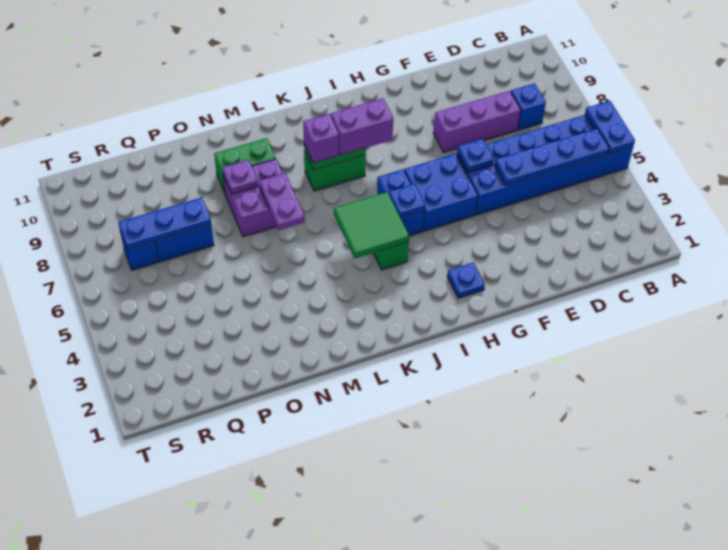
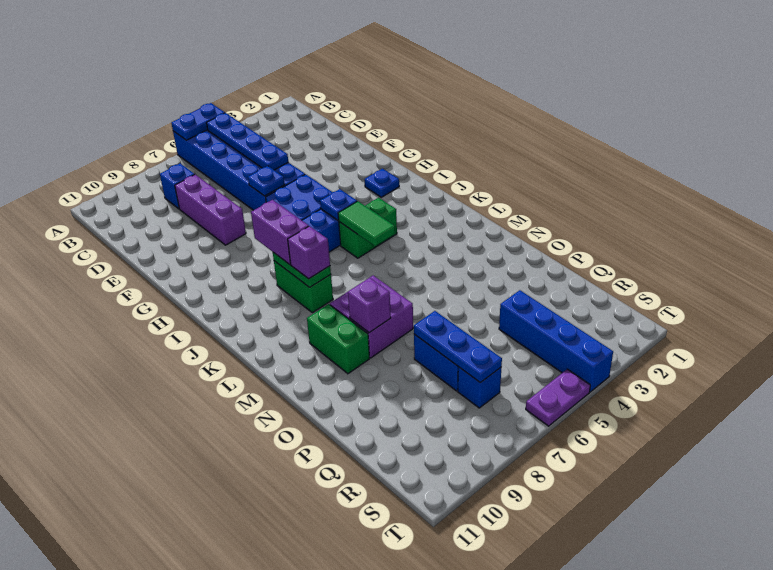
green 2x2 tile [334,192,409,258] -> green 1x2 tile [338,201,395,246]
purple 1x2 plate [259,173,305,230] -> purple 1x2 plate moved to [526,369,590,426]
purple 1x1 plate [222,160,258,194] -> purple 1x1 brick [348,278,391,333]
none -> blue 1x4 brick [499,290,613,392]

